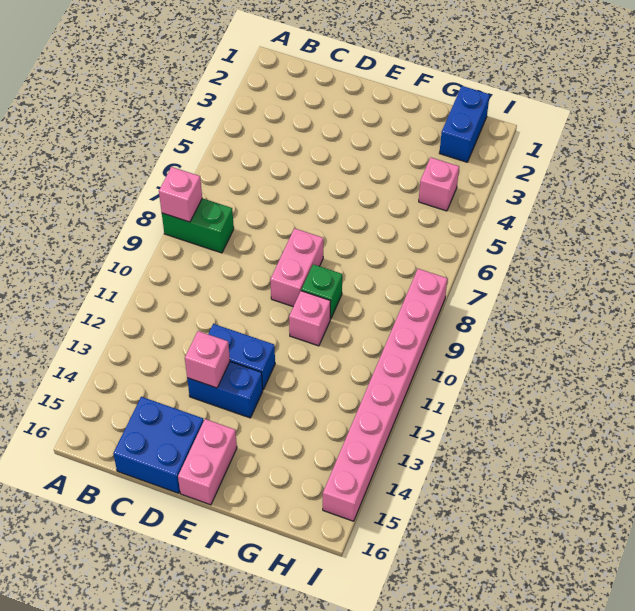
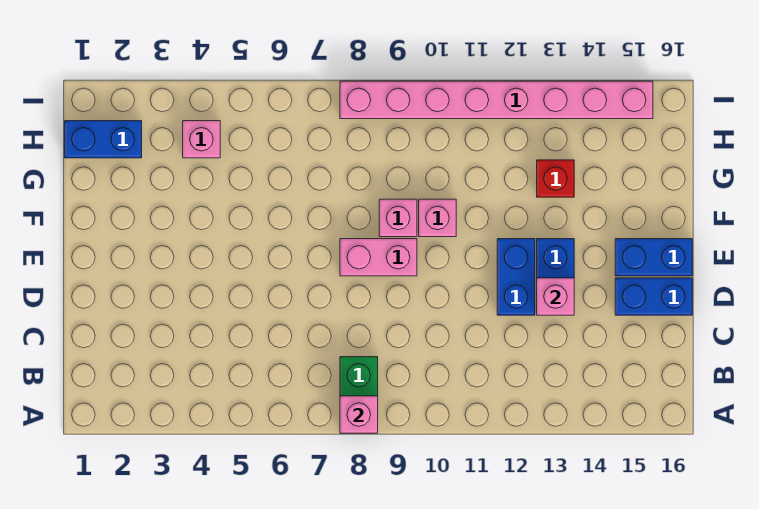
blue 2x2 brick [113,397,204,493] -> blue 1x2 brick [615,278,692,315]
pink 1x2 brick [178,419,237,505] -> blue 1x2 brick [615,239,692,276]
green 1x1 brick [301,264,342,319] -> pink 1x1 brick [379,199,417,237]
none -> red 1x1 brick [537,160,574,197]

